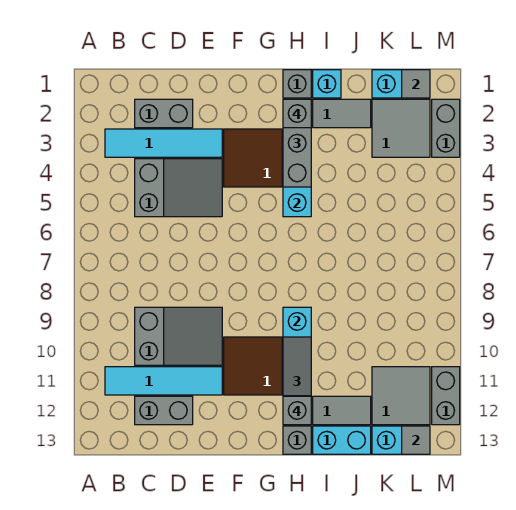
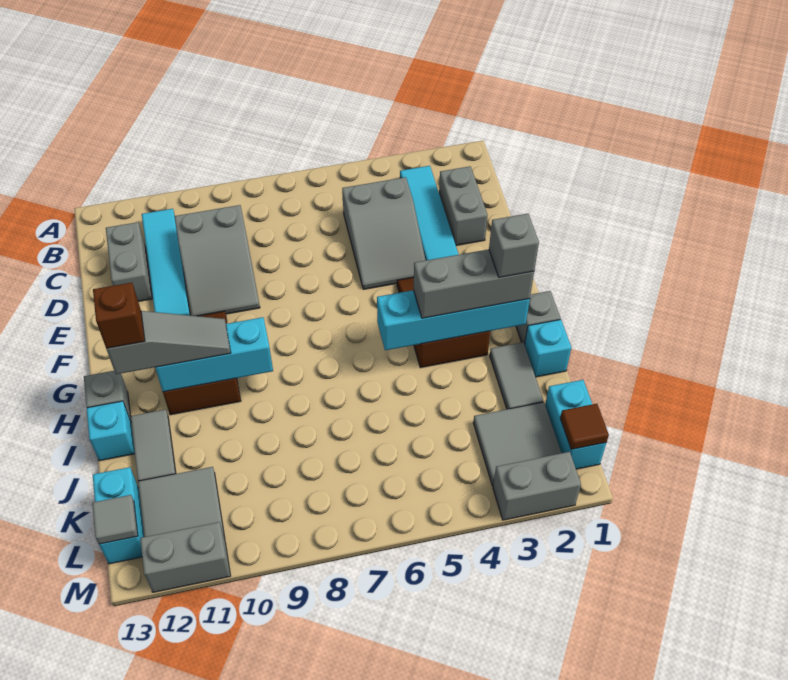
grey 1x1 brick [283,396,311,425] -> brown 1x1 brick [93,283,145,349]
cyan 1x2 brick [313,426,371,454] -> cyan 1x1 brick [87,401,135,461]
grey 1x1 tile [402,70,430,98] -> brown 1x1 tile [560,404,609,449]

